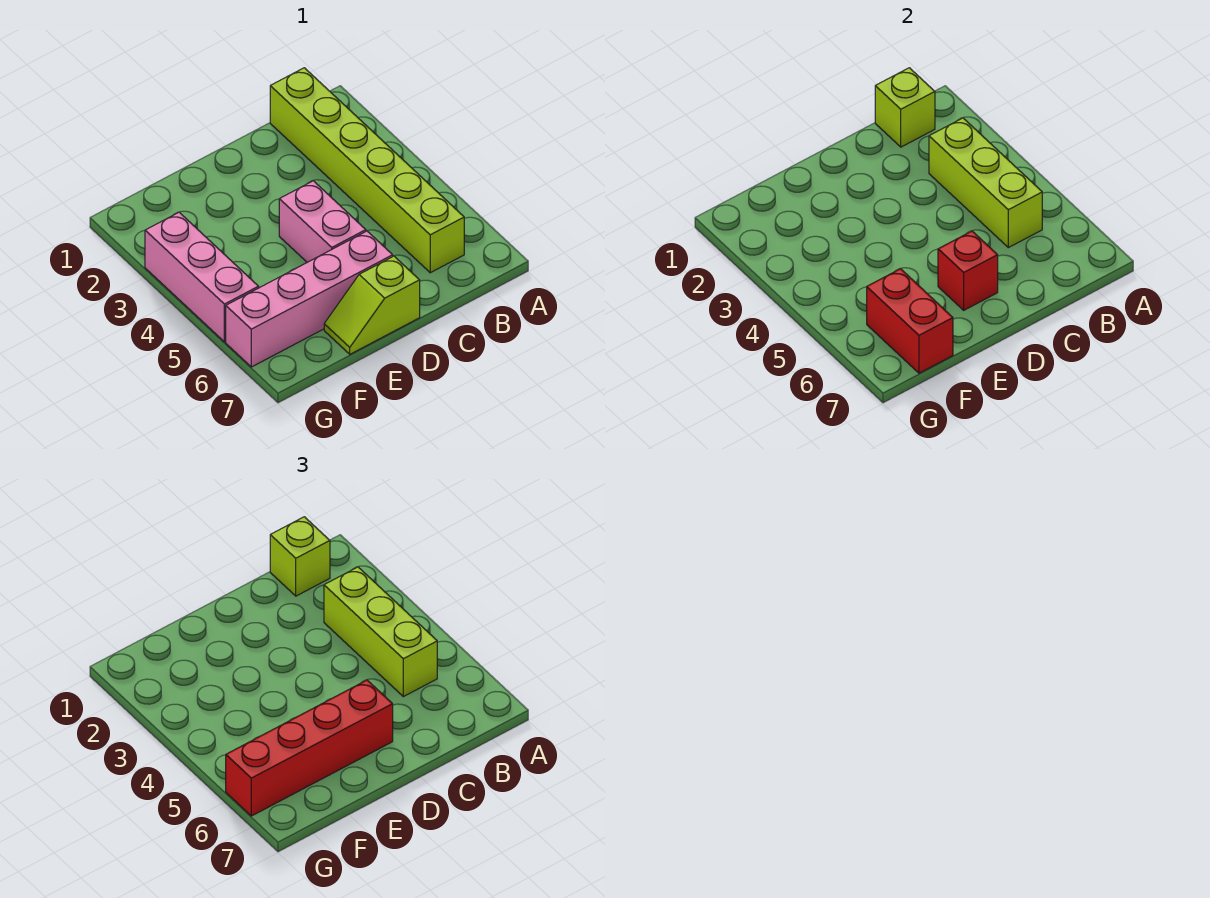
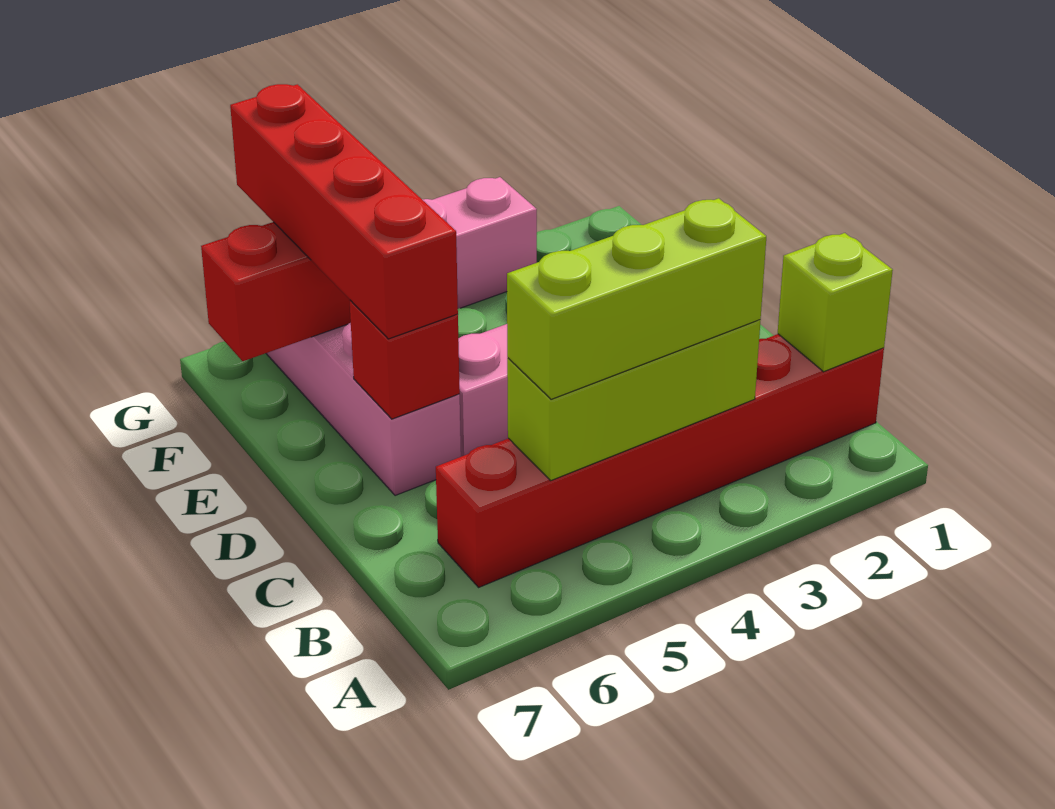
lime 1x6 brick [270,68,464,273] -> red 1x6 brick [436,334,884,587]
lime 1x1 brick [270,517,330,596] -> none
lime 1x2 slope [324,256,420,354] -> none

